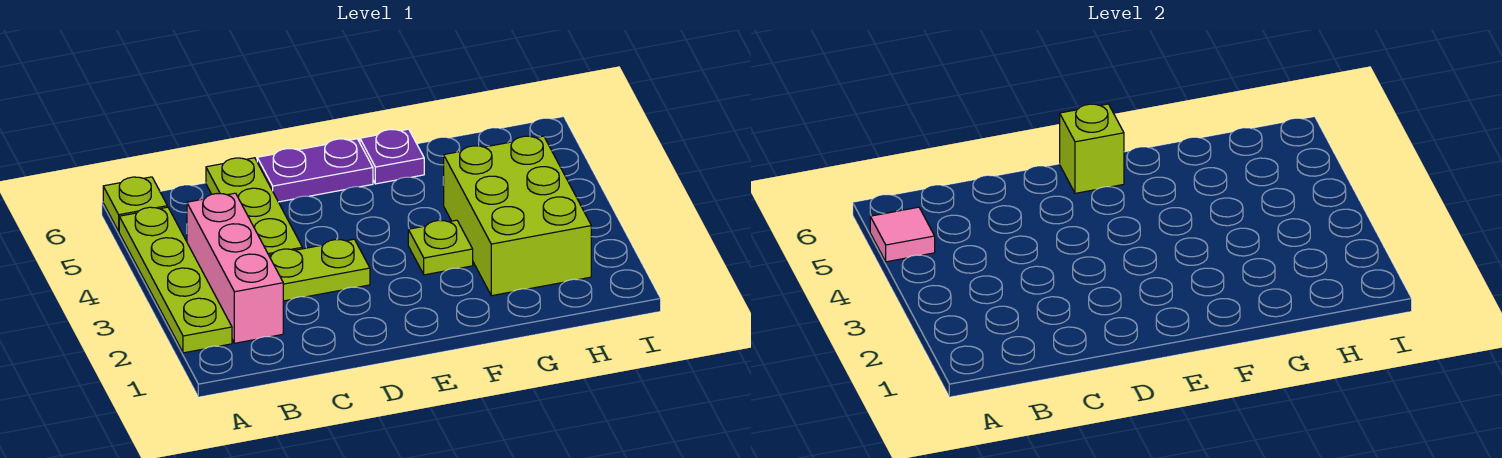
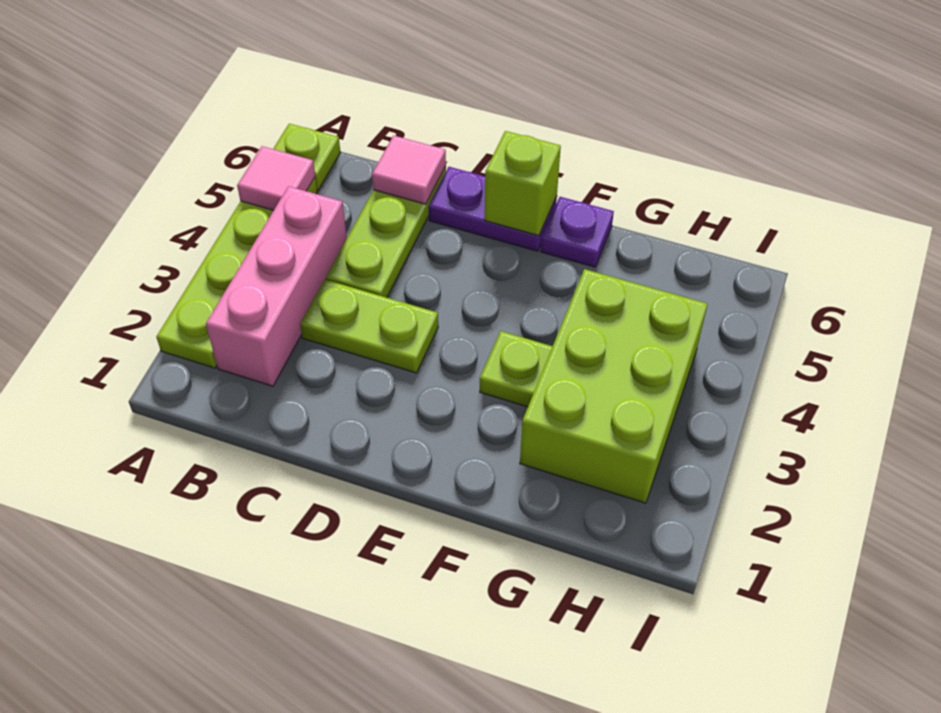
none -> pink 1x1 tile [372,136,446,204]

